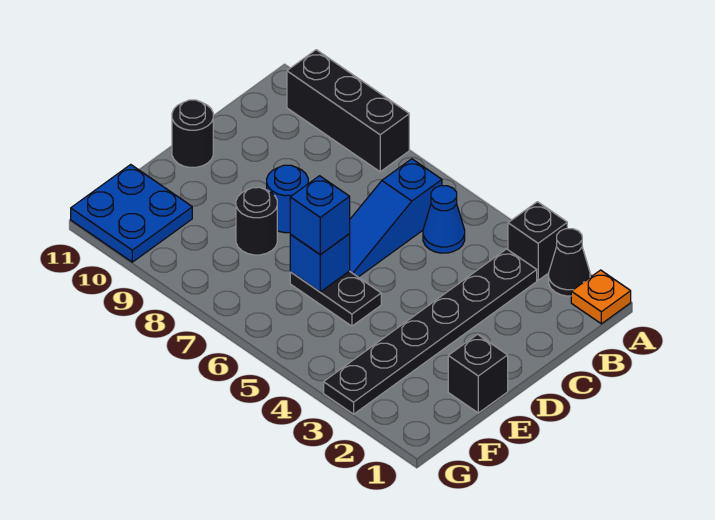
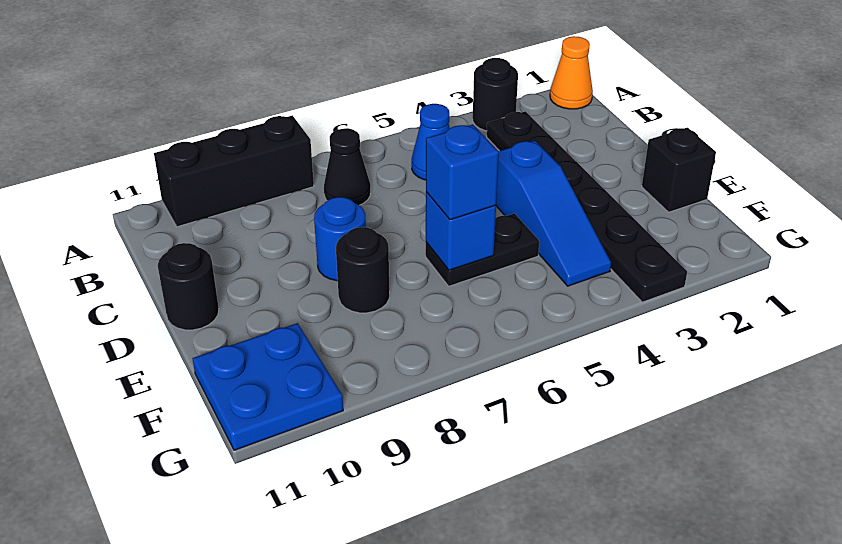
orange 1x1 plate [571,270,631,324] -> orange 1x1 cone [550,36,593,109]
black 1x1 cone [549,229,590,296] -> black 1x1 cone moved to [324,129,370,205]
black 1x1 brick [508,202,567,280] -> black 1x1 round brick [473,58,518,131]
blue 1x3 slope [350,159,442,277] -> blue 1x3 slope moved to [496,140,611,286]

